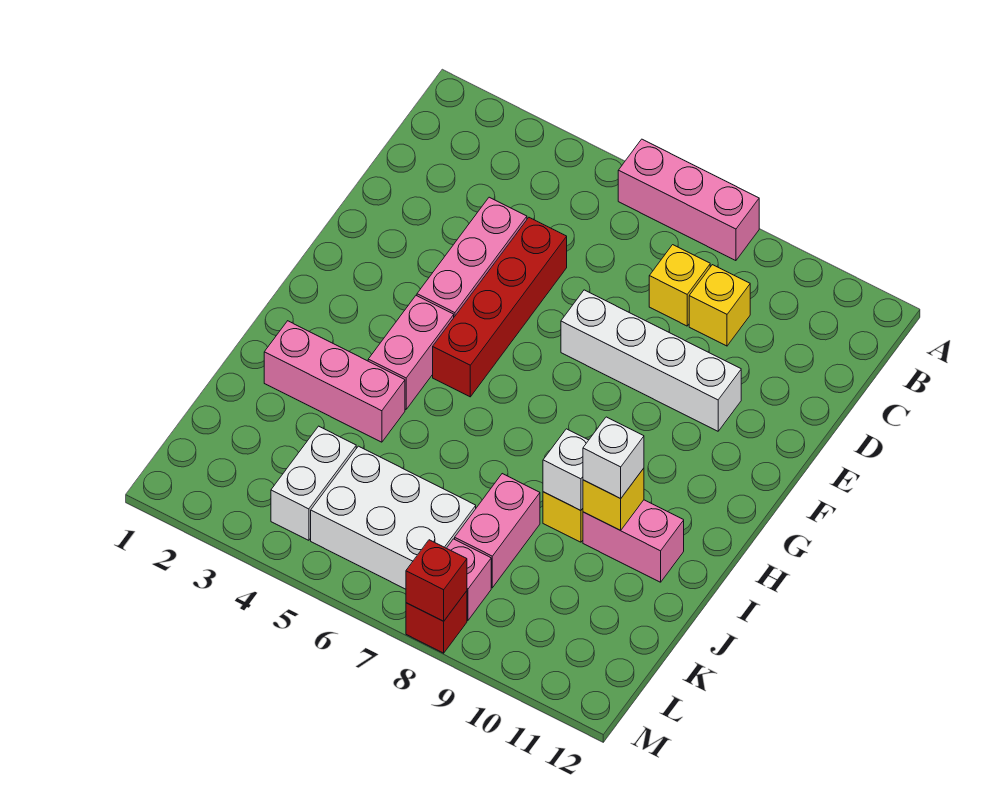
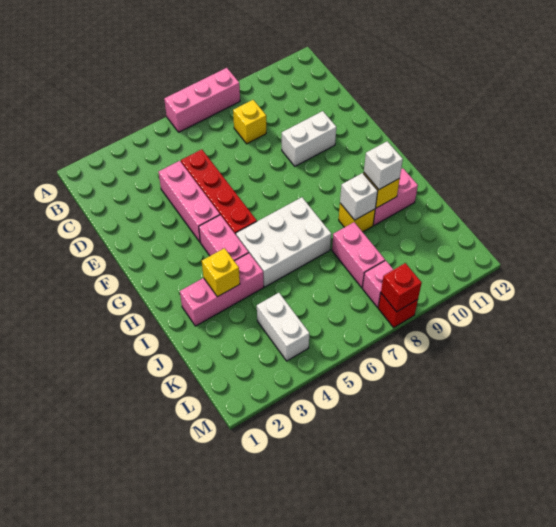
yellow 1x1 brick [689,265,750,346] -> yellow 1x1 brick moved to [202,248,240,297]
white 1x4 brick [561,290,741,431] -> white 1x2 brick [282,111,336,166]
white 2x3 brick [311,446,476,589] -> white 2x3 brick moved to [236,197,331,287]

